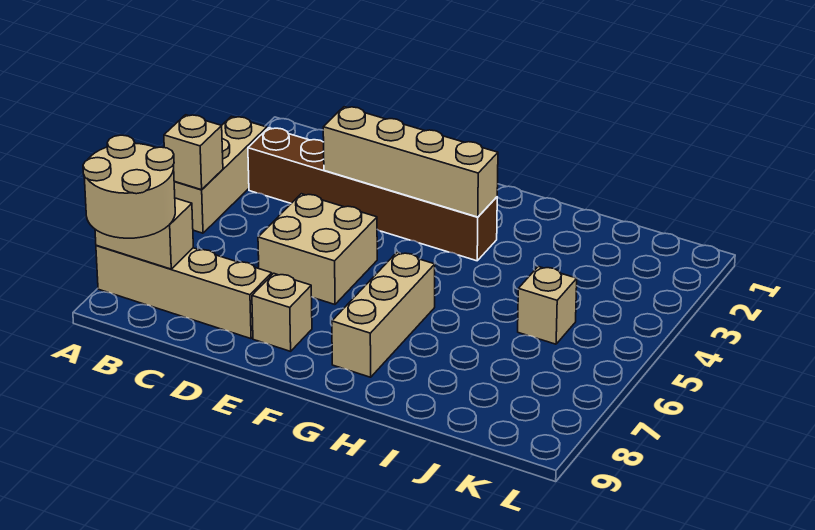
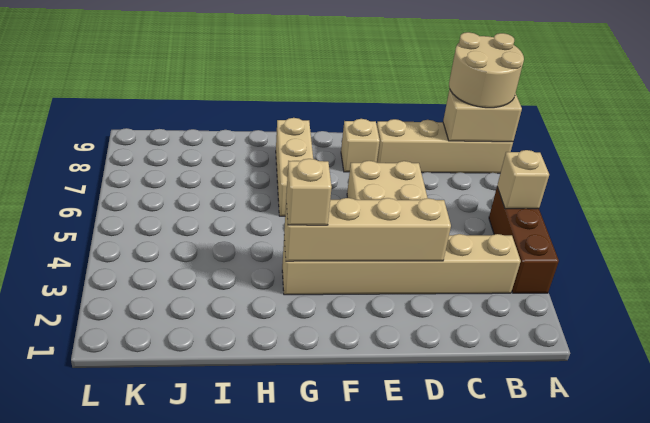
tan 1x3 brick [174,116,267,233] -> brown 1x3 brick [489,187,559,293]
brown 1x6 brick [248,128,497,261] -> tan 1x6 brick [282,234,521,295]
tan 1x1 brick [518,266,577,344] -> tan 1x1 brick moved to [286,159,332,225]

